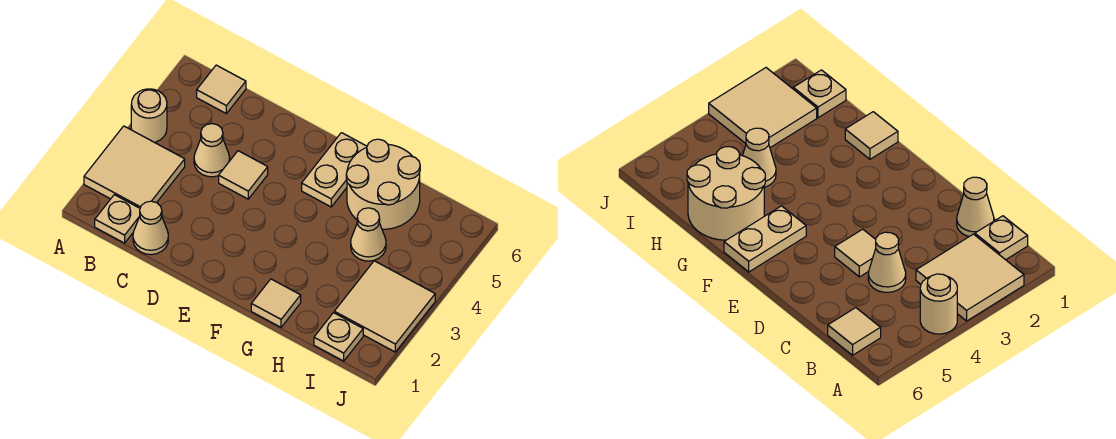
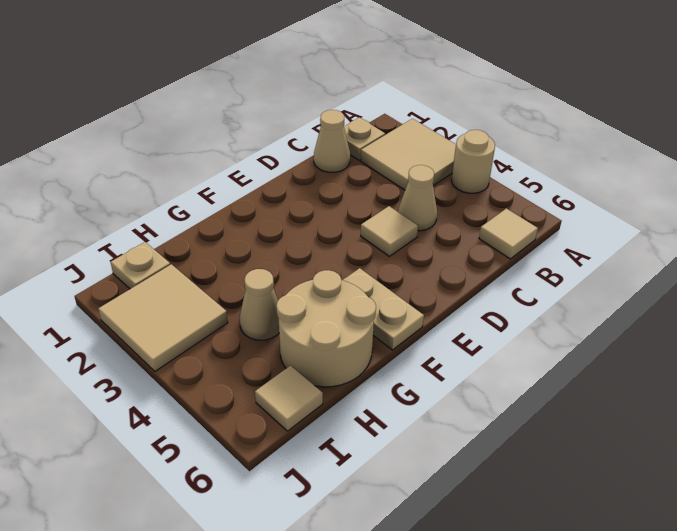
tan 1x1 tile [251,279,301,327] -> tan 1x1 tile moved to [255,366,323,431]

